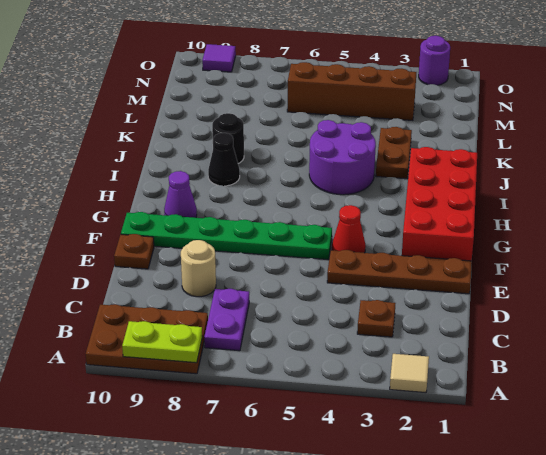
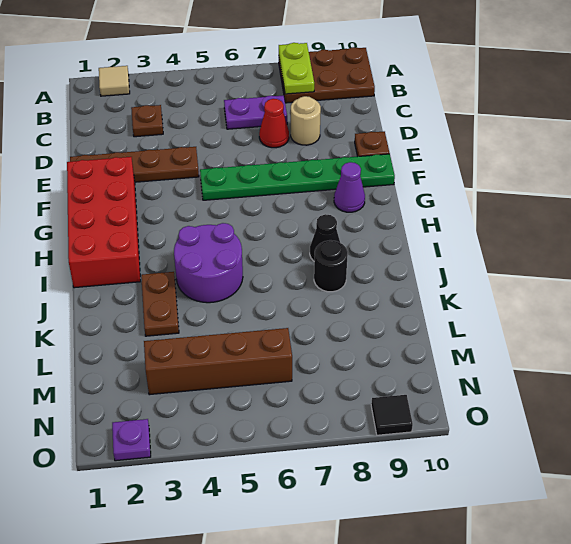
lime 1x2 plate [122,321,202,363] -> lime 1x2 plate turned to [279,43,314,94]
purple 1x2 plate [204,289,249,351] -> purple 1x2 plate turned to [224,95,287,129]
red 1x1 cone [332,205,366,253] -> red 1x1 cone moved to [259,99,289,148]
purple 1x1 round brick [419,36,450,85] -> purple 1x1 plate [112,419,151,461]
purple 1x1 tile [202,44,236,72] -> black 1x1 tile [371,395,413,435]

